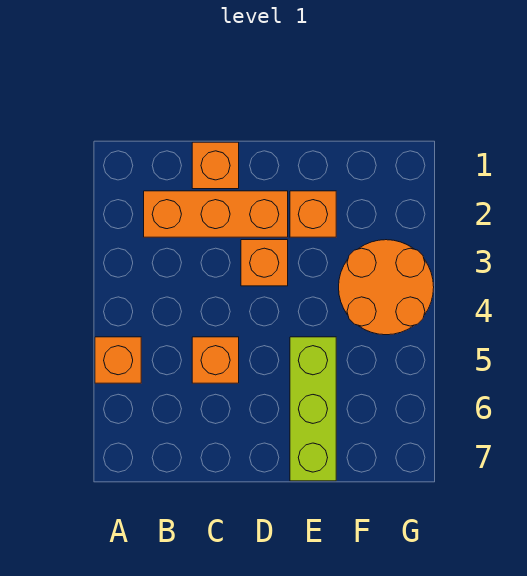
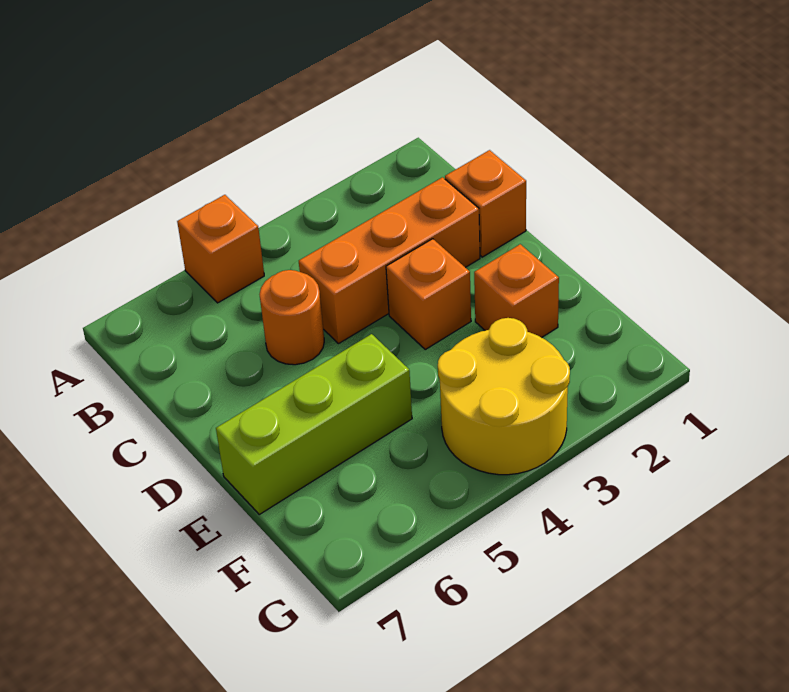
orange 1x3 brick [144,191,288,237] -> orange 1x3 brick turned to [299,177,480,343]
orange 1x1 brick [192,337,239,383] -> orange 1x1 round brick [260,270,324,365]
orange 2x2 round brick [339,240,434,335] -> yellow 2x2 round brick [438,318,570,475]

